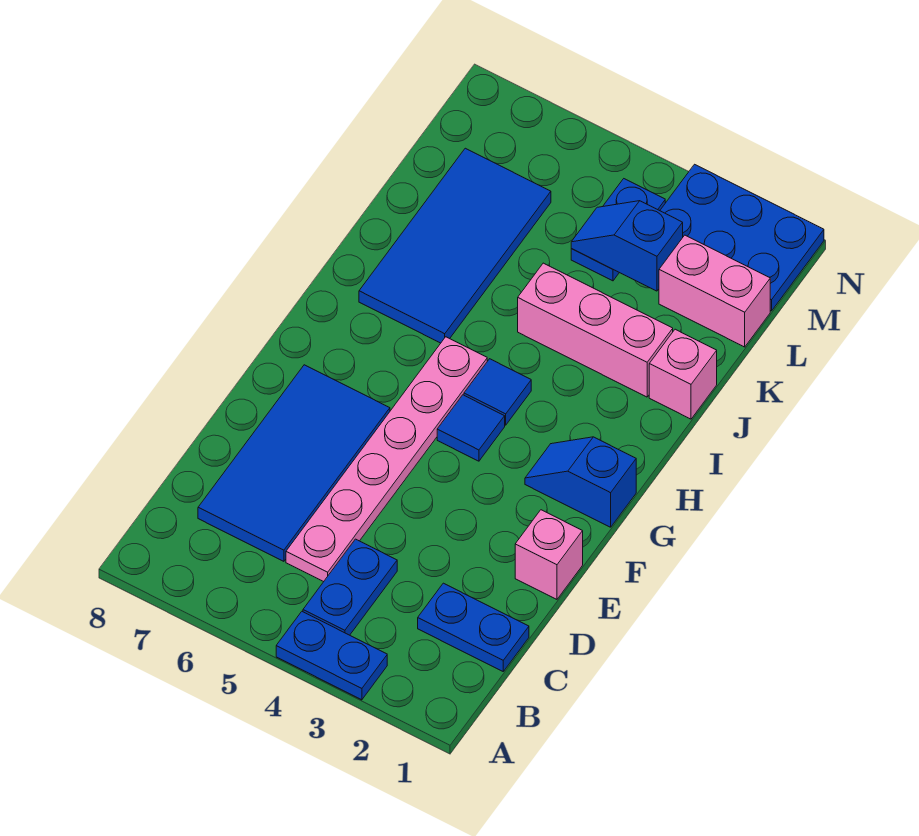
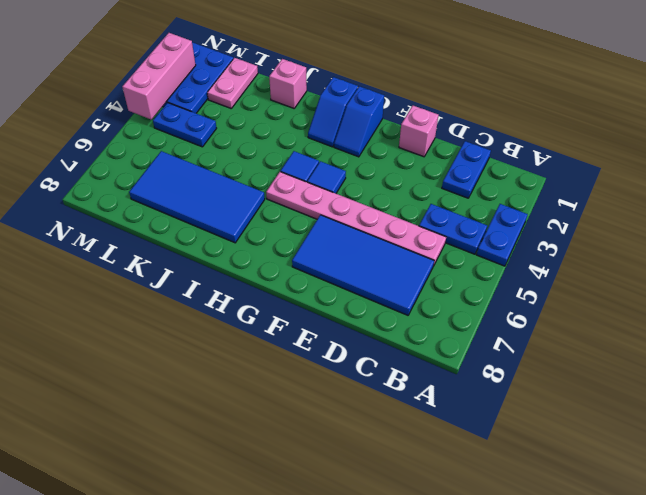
pink 1x3 brick [518,263,673,397] -> pink 1x3 brick moved to [122,33,196,120]
pink 1x2 brick [659,235,770,347] -> pink 1x2 plate [207,58,258,108]
blue 1x2 slope [571,201,683,291] -> blue 1x2 slope moved to [308,77,358,147]

